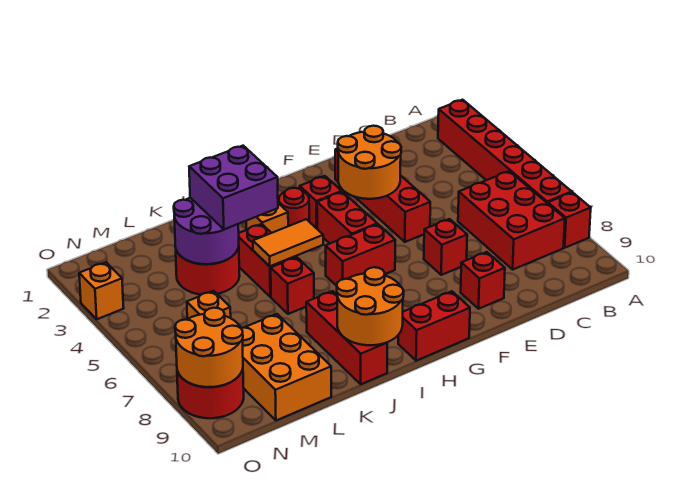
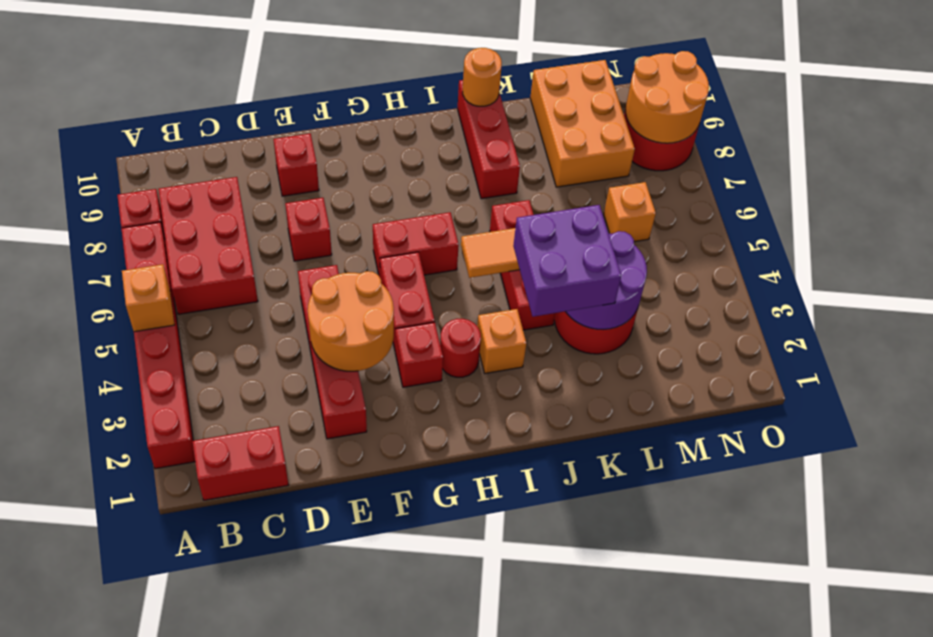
red 1x2 brick [398,291,470,361] -> red 1x2 brick moved to [193,426,288,500]
orange 2x2 round brick [337,267,404,345] -> orange 1x1 round brick [463,48,502,106]
orange 1x1 brick [79,262,124,319] -> orange 1x1 brick moved to [122,264,175,332]

